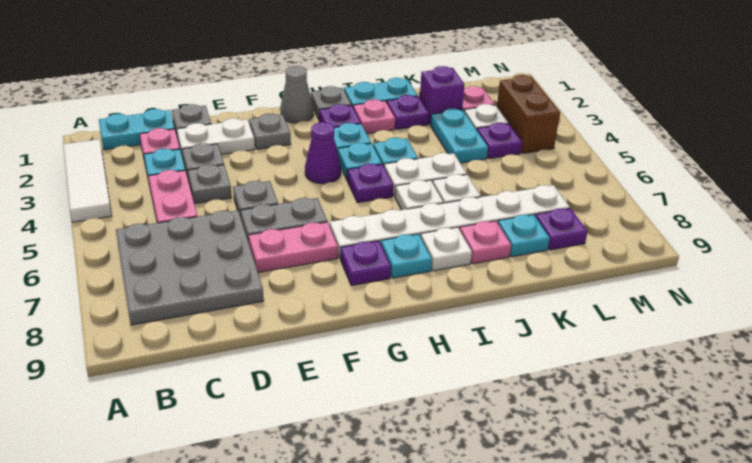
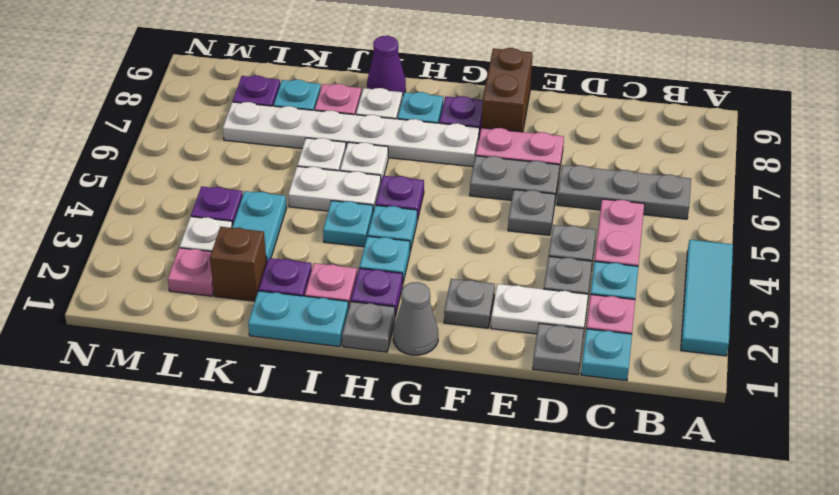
white 1x3 tile [63,139,112,222] -> cyan 1x3 tile [681,240,733,356]
cyan 1x2 plate [99,109,175,150] -> cyan 1x1 plate [581,329,632,381]
grey 3x3 plate [116,210,264,325] -> grey 1x3 plate [557,165,691,219]
purple 1x1 cone [305,122,341,184] -> purple 1x1 cone moved to [367,36,406,96]
purple 1x1 brick [420,66,465,124] -> brown 1x1 brick [210,227,267,301]
brown 1x2 brick [497,75,560,153] -> brown 1x2 brick moved to [481,48,532,132]

